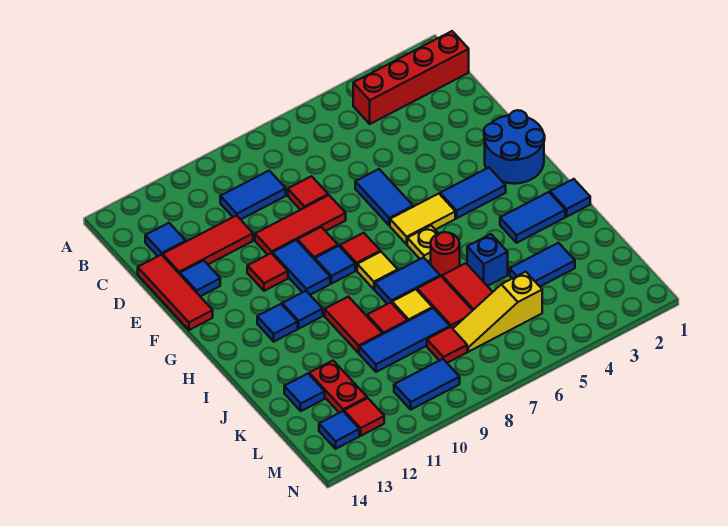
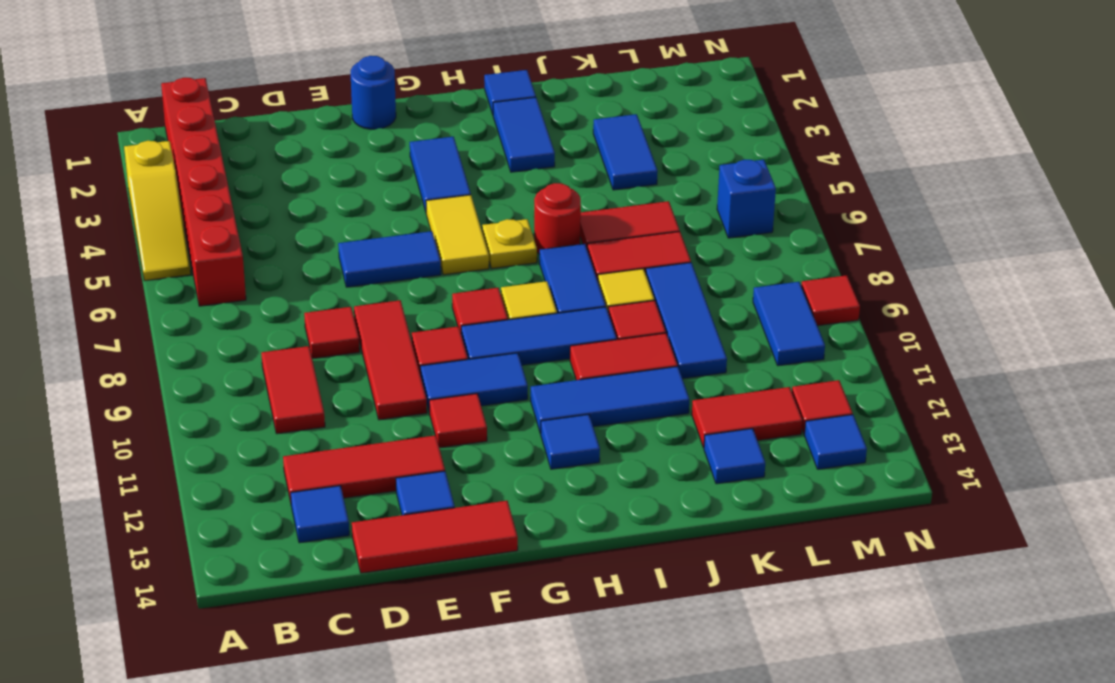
red 1x4 brick [353,31,469,124] -> red 1x6 brick [161,78,246,306]
blue 1x2 tile [220,171,286,220] -> red 1x2 tile [261,346,325,434]
red 1x3 tile [163,216,253,274] -> red 1x3 tile turned to [283,435,445,502]
blue 2x2 round brick [484,110,545,184] -> blue 1x1 round brick [351,56,396,129]
blue 1x1 tile [315,246,355,284] -> blue 1x3 tile [461,307,617,365]
blue 1x1 tile [282,291,323,328] -> blue 1x3 tile [531,367,689,434]
blue 1x1 brick [467,234,508,286] -> blue 1x1 brick moved to [717,160,776,238]
red 1x2 plate [309,361,367,413] -> red 1x2 tile [692,387,803,448]
yellow 1x3 slope [453,272,542,352] -> yellow 1x3 slope moved to [124,141,191,281]
red 1x1 tile [427,327,467,363] -> red 1x1 tile moved to [801,275,860,326]

